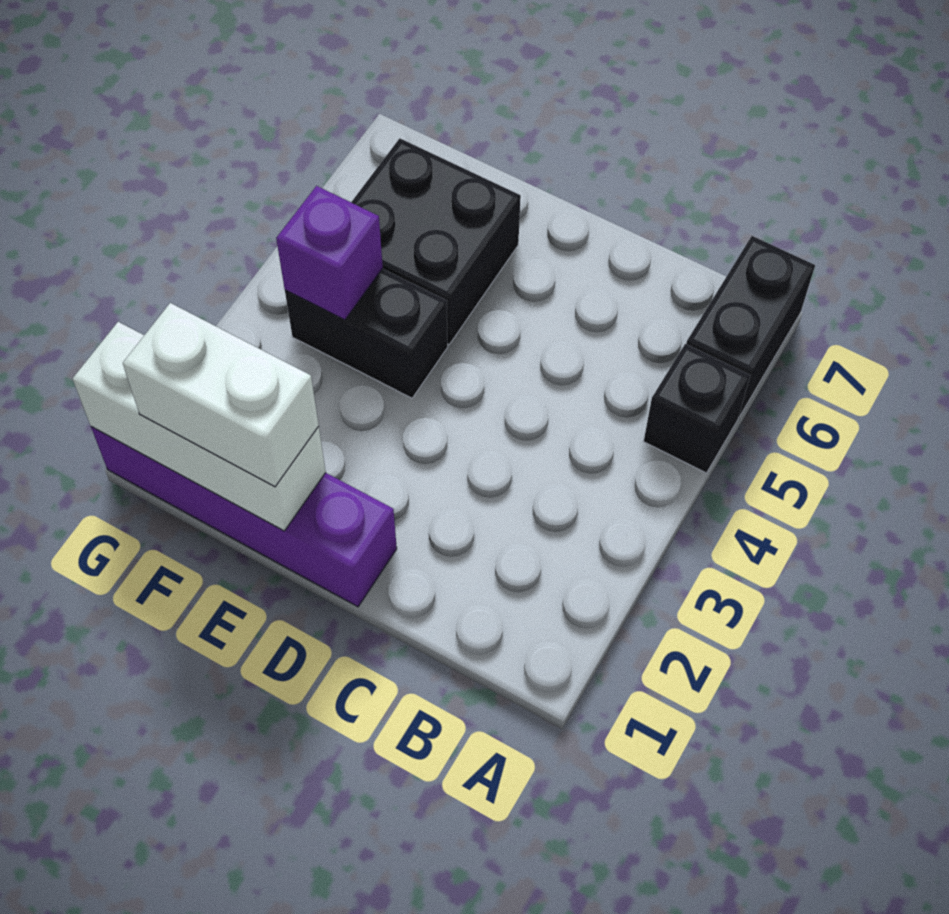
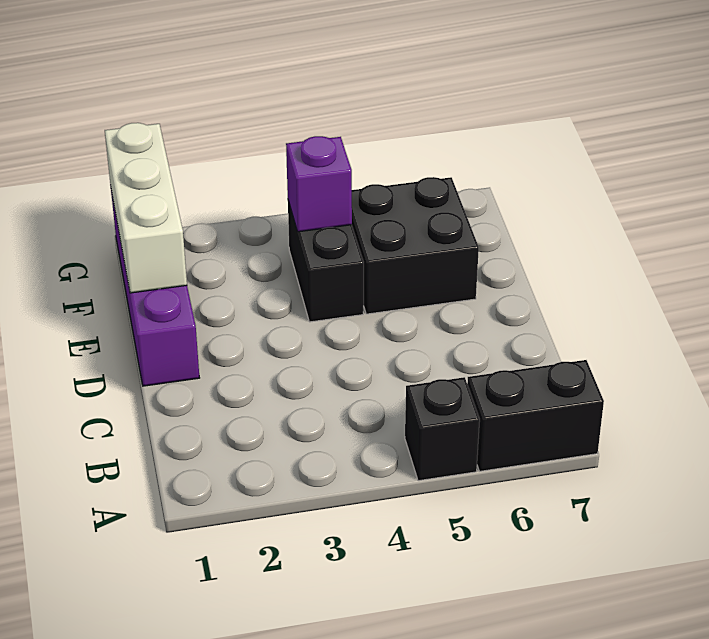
white 1x2 brick [123,303,319,487] -> none

